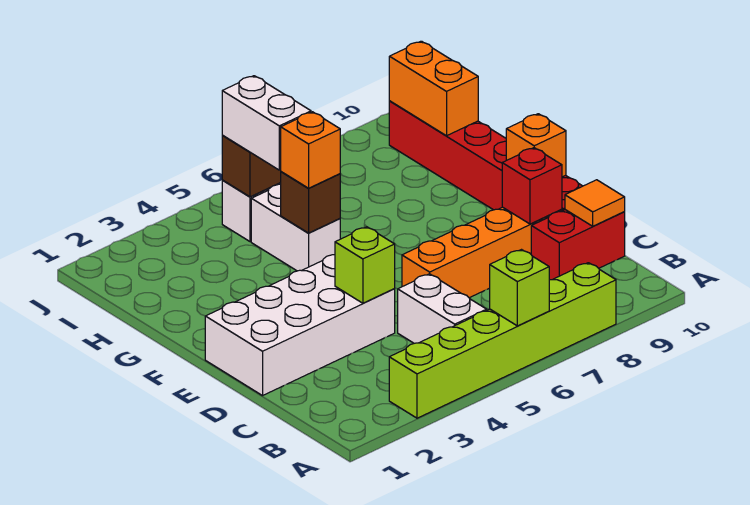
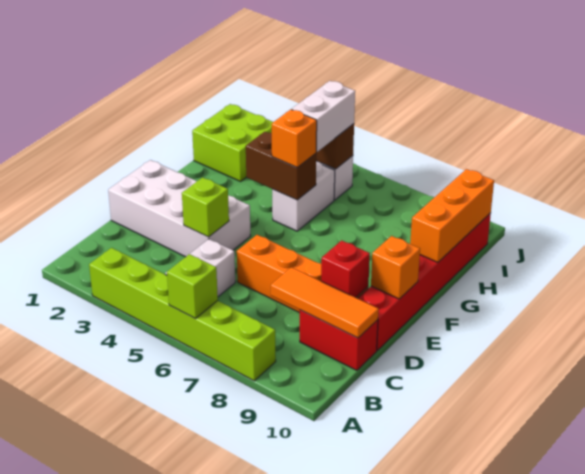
orange 1x1 tile [565,180,625,226] -> orange 1x3 tile [271,267,379,338]
brown 1x1 brick [281,172,340,233] -> brown 1x2 brick [246,132,316,200]
none -> lime 2x2 brick [192,104,273,181]
orange 1x2 brick [389,41,478,136] -> orange 1x3 brick [410,169,494,262]

